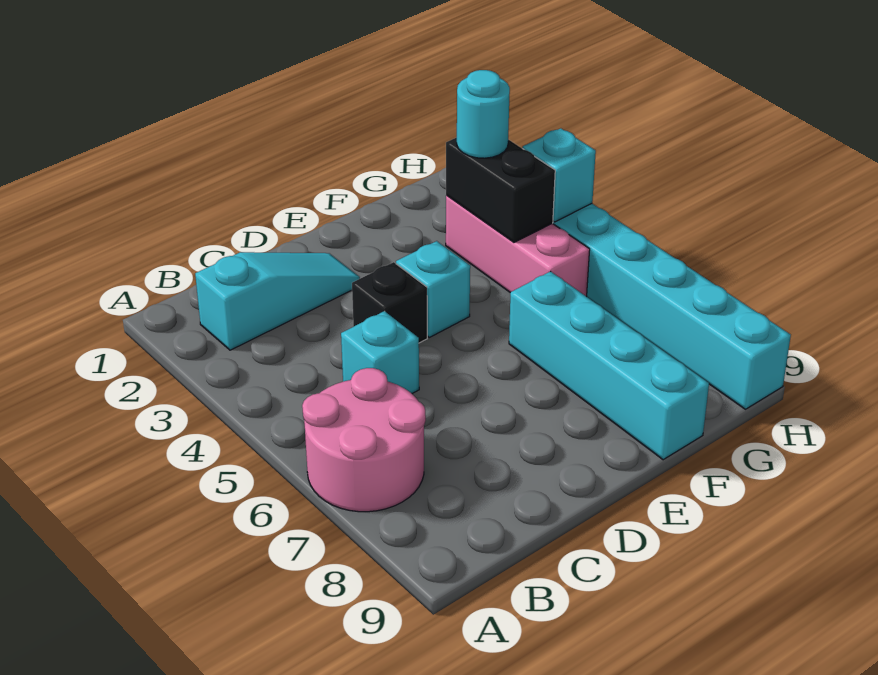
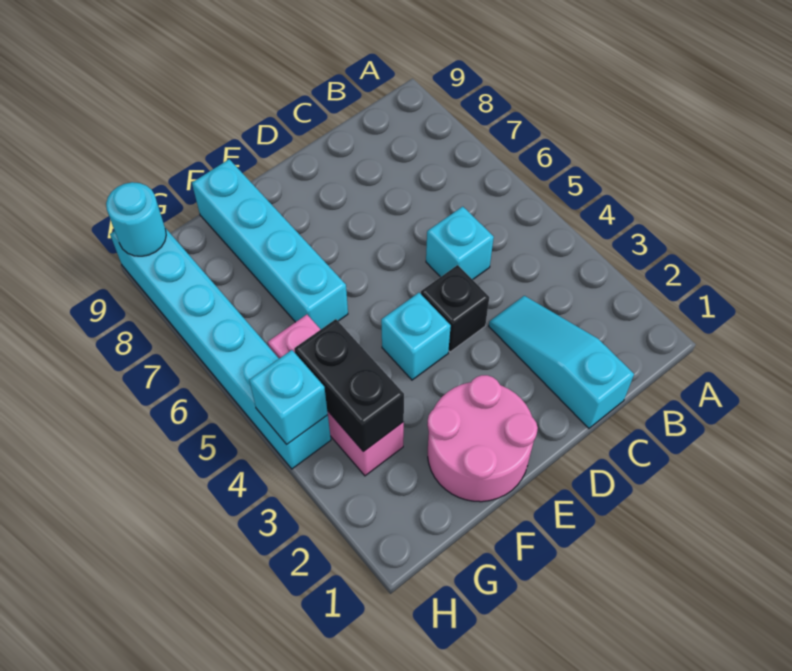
pink 2x2 round brick [302,368,426,512] -> pink 2x2 round brick moved to [427,375,538,502]
cyan 1x3 slope [195,252,360,350] -> cyan 1x3 slope turned to [489,296,634,428]
cyan 1x1 round brick [457,70,510,158] -> cyan 1x1 round brick moved to [106,182,166,256]

